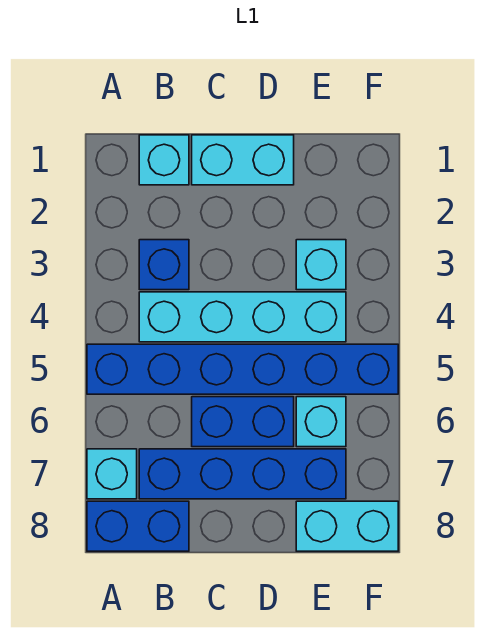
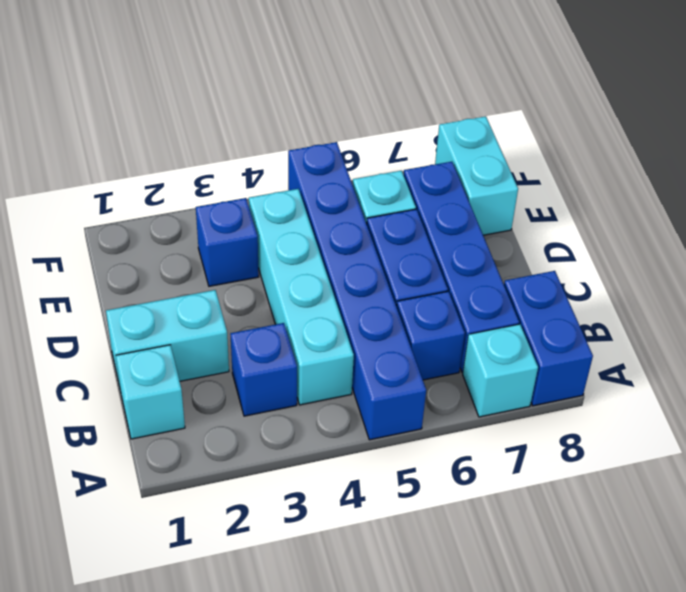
none -> blue 1x1 brick [397,291,465,380]
cyan 1x2 brick [192,135,294,185] -> cyan 1x2 brick turned to [106,290,229,387]
cyan 1x1 brick [296,240,346,290] -> blue 1x1 brick [196,198,259,286]

